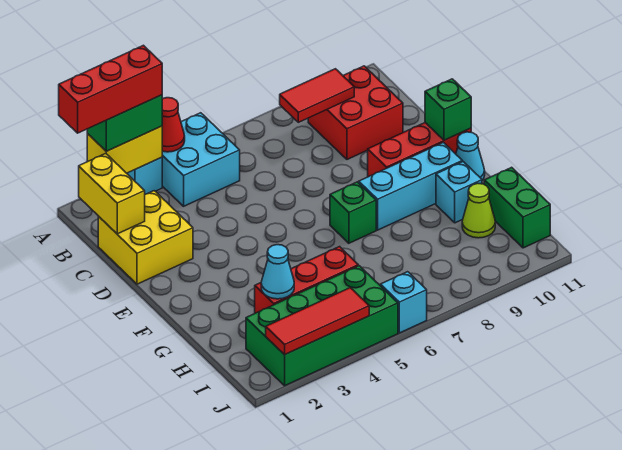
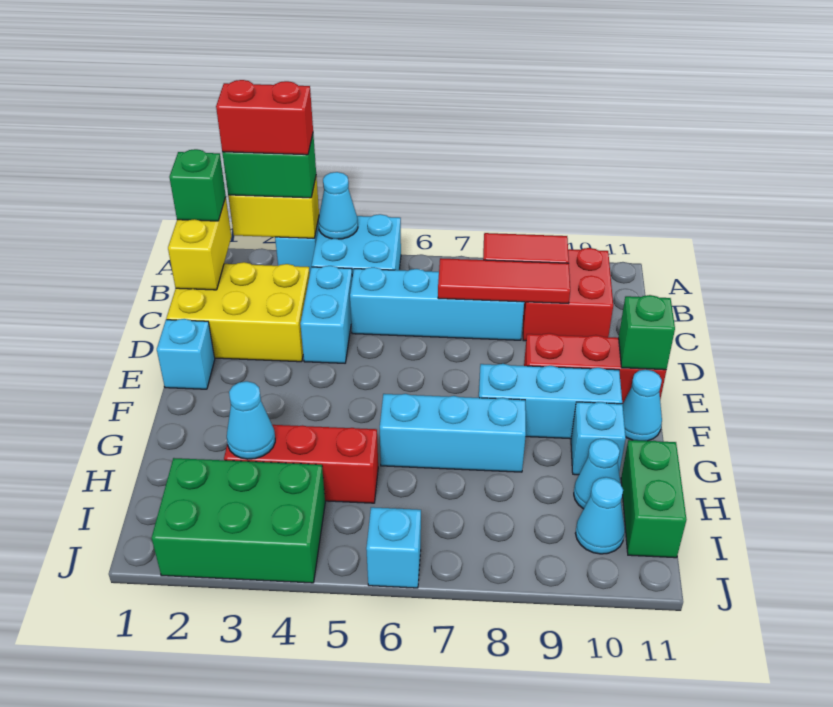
red 1x3 brick [59,45,162,133] -> red 1x2 brick [216,80,313,155]
red 1x1 cone [162,98,185,152] -> cyan 1x1 cone [318,172,358,239]
yellow 2x2 brick [98,191,193,284] -> yellow 2x3 brick [166,262,310,362]
none -> cyan 1x2 brick [300,266,352,363]
none -> cyan 1x4 brick [350,267,524,340]
none -> cyan 1x1 brick [157,319,215,389]
green 1x1 brick [330,182,376,243] -> green 1x1 brick moved to [169,149,226,221]
none -> cyan 1x3 brick [380,394,526,472]
lime 1x1 cone [462,184,495,238] -> cyan 1x1 cone [574,439,621,509]
green 2x4 brick [246,266,398,386] -> green 2x3 brick [152,458,325,583]
none -> cyan 1x1 cone [575,477,625,554]
red 1x3 tile [266,288,369,355] -> red 1x3 tile moved to [438,258,570,303]

